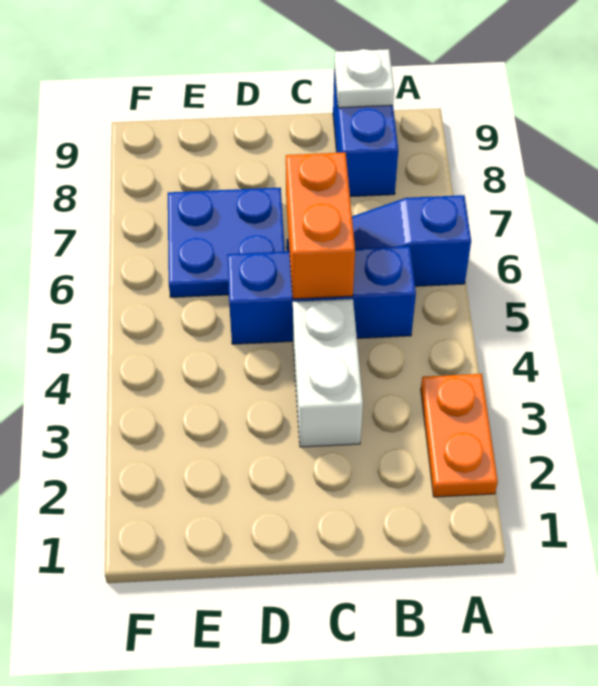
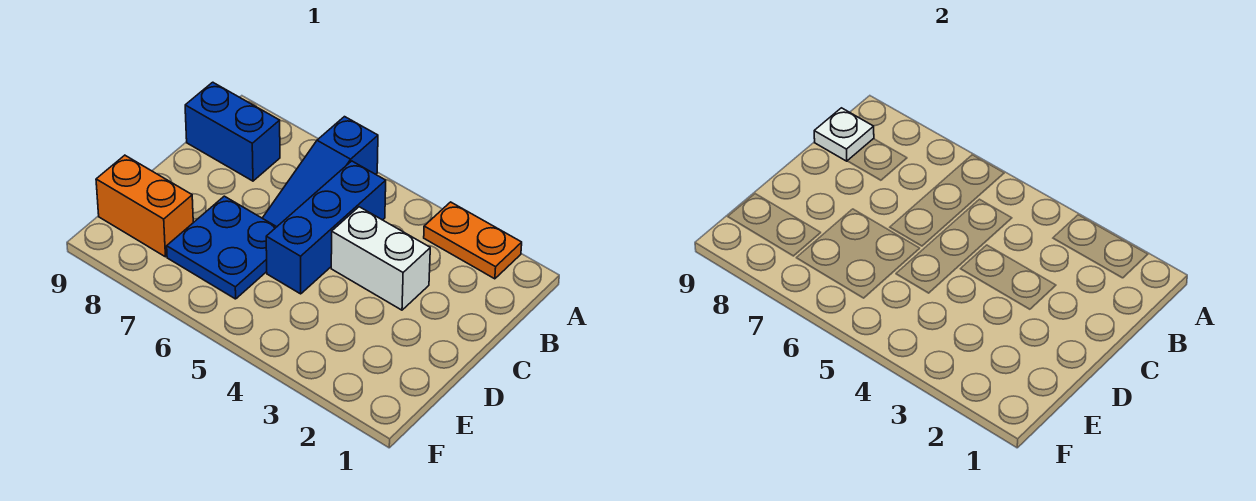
orange 1x2 brick [286,152,355,299] -> orange 1x2 brick moved to [96,155,193,257]

